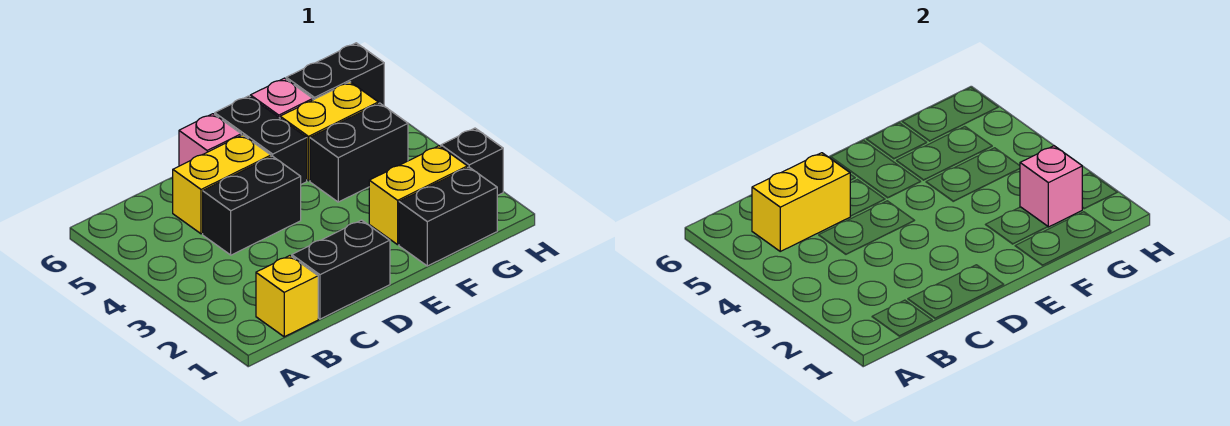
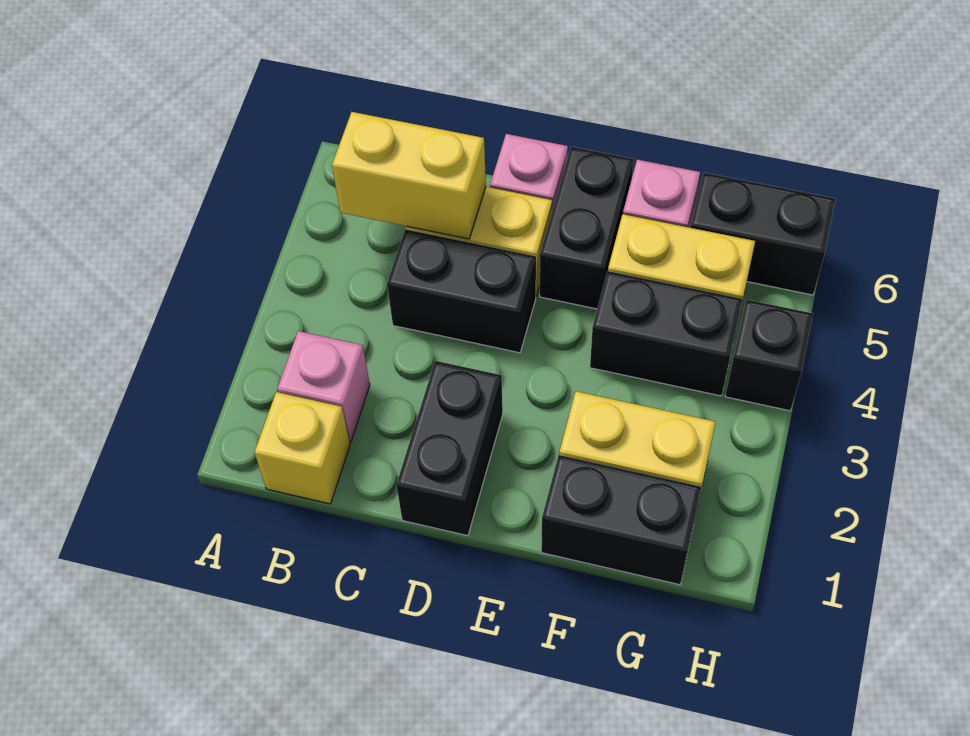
black 1x2 brick [292,220,390,319] -> black 1x2 brick turned to [396,361,503,536]
pink 1x1 brick [1020,146,1083,227] -> pink 1x1 brick moved to [277,331,370,442]
black 1x1 brick [441,128,503,196] -> black 1x1 brick moved to [725,300,813,411]

